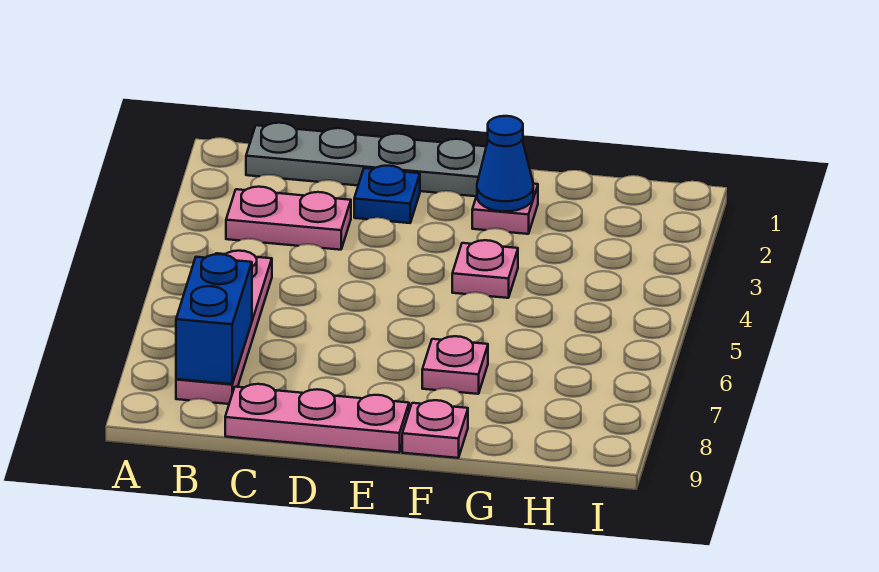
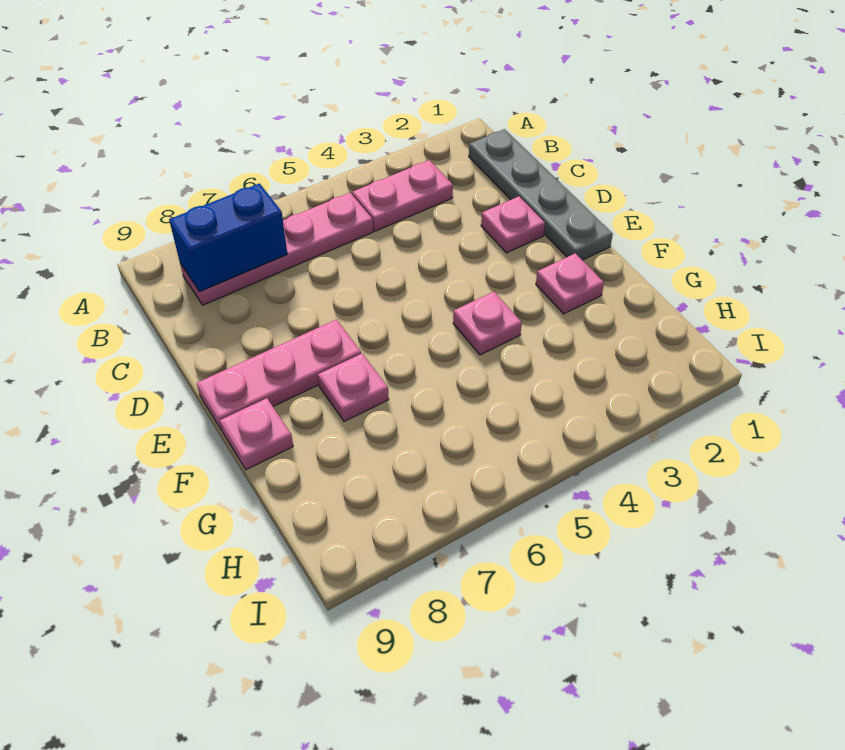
pink 1x2 plate [226,187,351,250] -> pink 1x2 plate turned to [352,160,453,231]
pink 1x3 plate [225,384,409,452] -> pink 1x3 plate turned to [197,320,361,430]
blue 1x1 plate [354,166,420,223] -> pink 1x1 plate [481,196,545,253]
blue 1x1 cone [477,116,533,211] -> none

